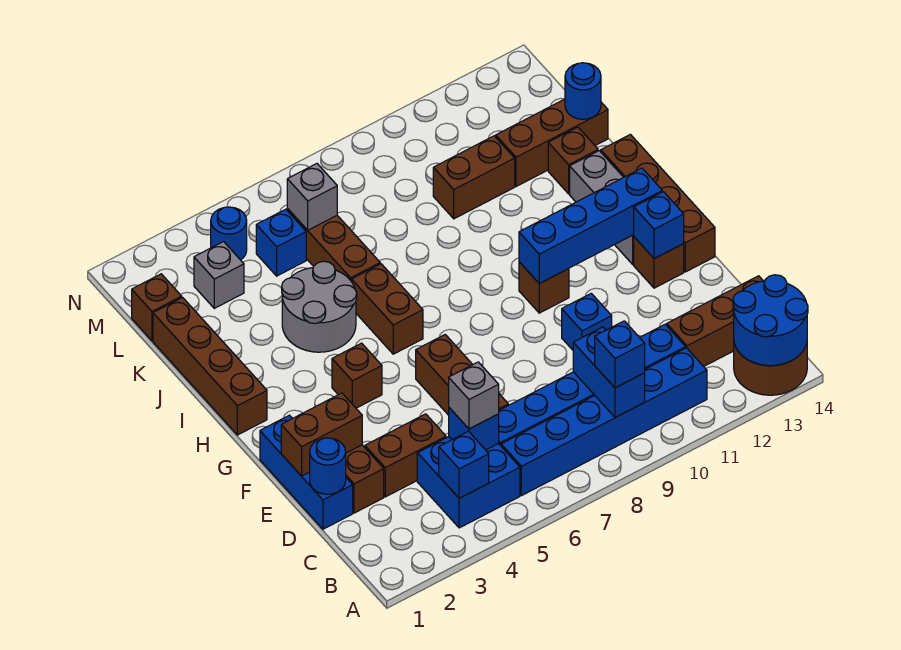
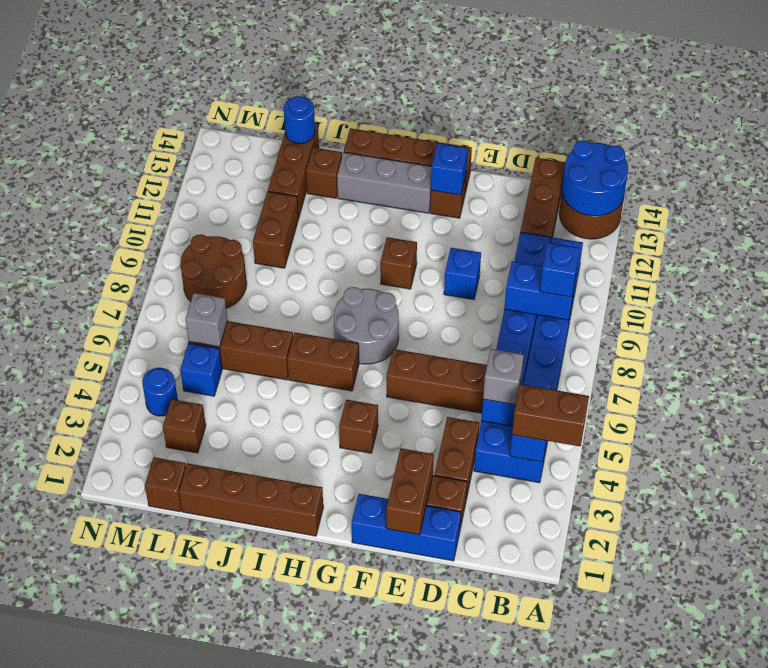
none -> brown 1x2 brick [512,384,589,446]
blue 1x1 round brick [310,438,346,494] -> none
blue 1x4 brick [519,168,662,284] -> none
grey 2x2 round brick [282,261,357,352] -> grey 2x2 round brick moved to [334,287,399,364]
grey 1x1 brick [194,242,244,308] -> brown 1x1 brick [163,399,206,453]
none -> brown 2x2 round brick [180,235,247,308]

